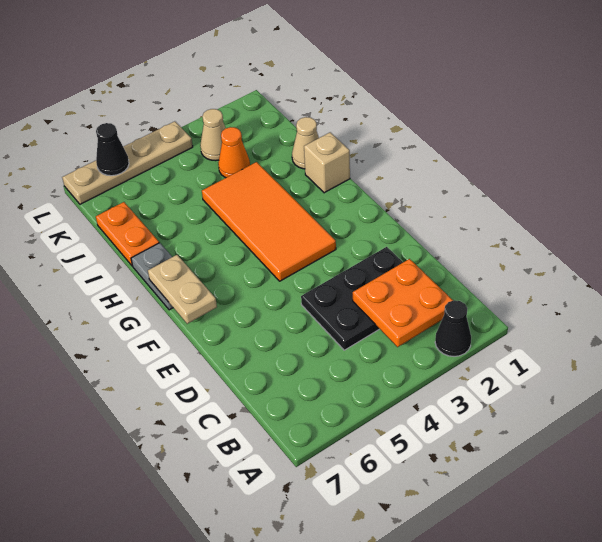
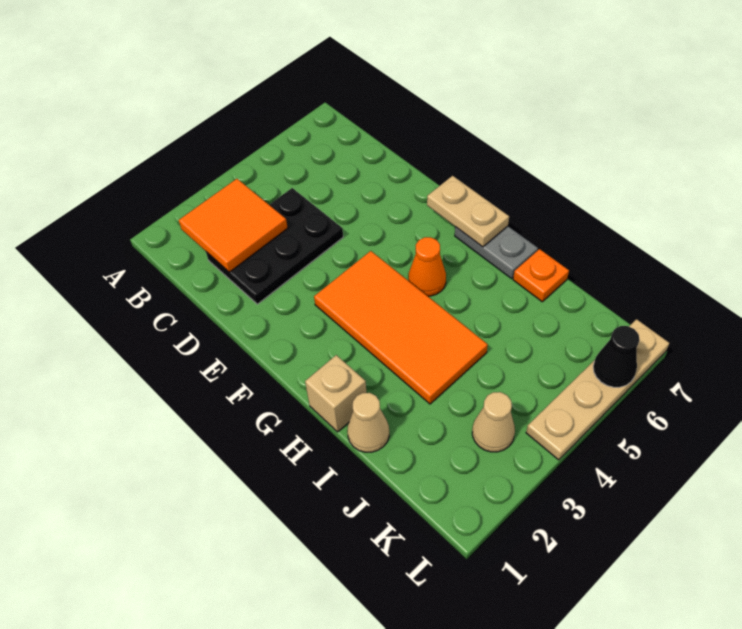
black 1x1 cone [435,300,471,357] -> none
orange 2x2 plate [353,259,453,347] -> orange 2x2 tile [179,179,288,272]
orange 1x2 plate [96,202,159,265] -> orange 1x1 plate [513,249,569,302]
orange 1x1 cone [218,127,250,178] -> orange 1x1 cone moved to [408,237,446,296]

